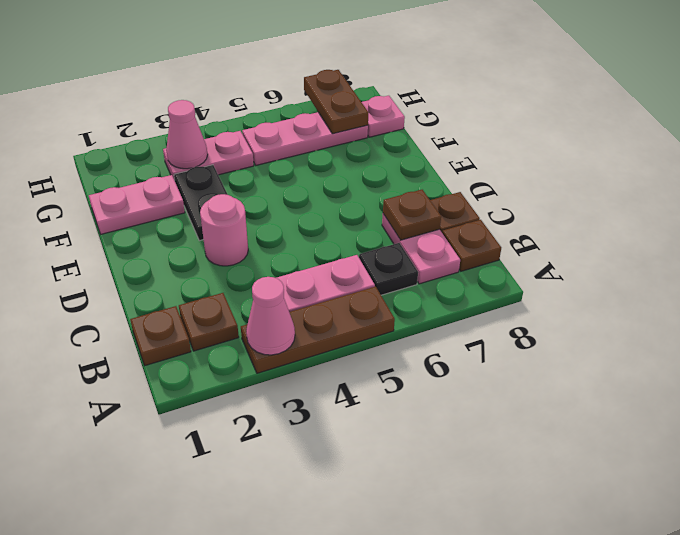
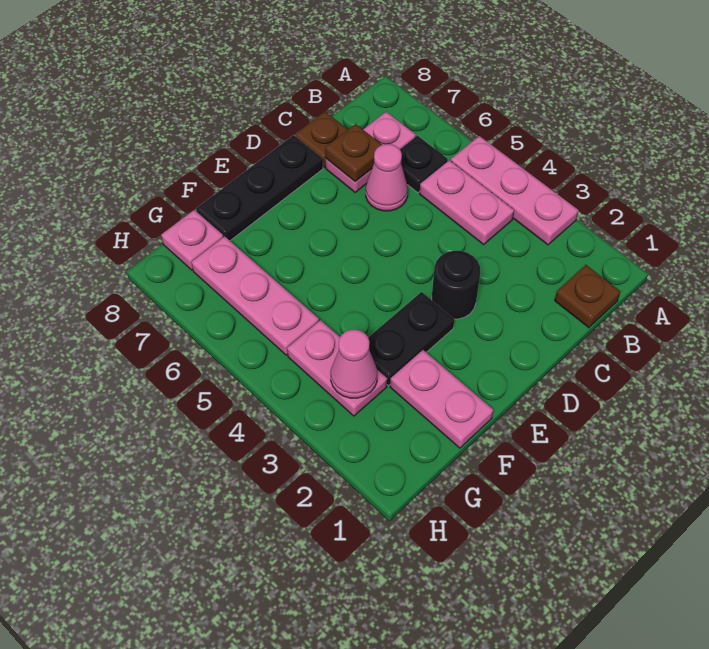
brown 1x3 plate [241,287,395,373] -> pink 1x3 plate [451,136,579,245]
pink 1x1 cone [246,277,295,355] -> pink 1x1 cone moved to [366,144,408,211]
brown 1x1 plate [179,293,239,351] -> none
brown 1x1 plate [442,220,501,271] -> none
pink 1x1 round brick [200,194,248,266] -> black 1x1 round brick [432,251,480,319]
none -> black 1x3 plate [196,135,323,240]
brown 1x2 plate [304,70,369,134] -> none

